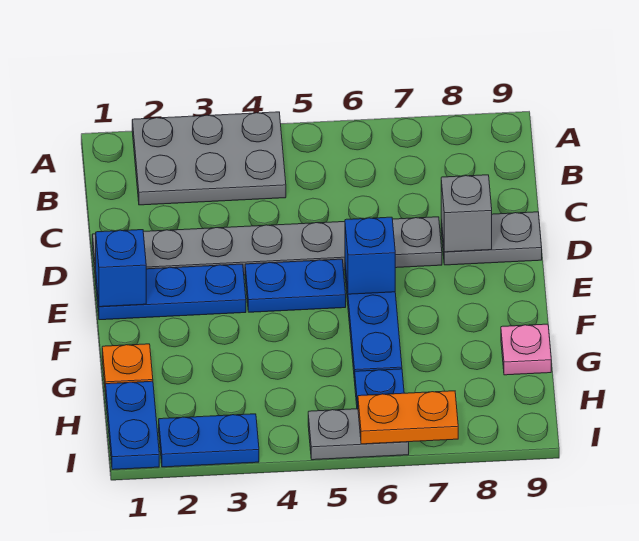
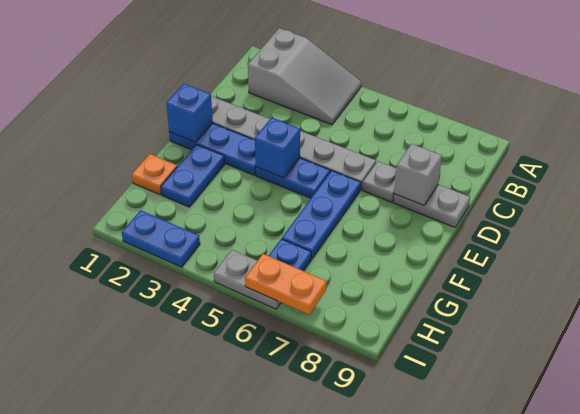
grey 2x3 plate [132,112,286,205] -> grey 2x3 slope [248,28,361,125]
blue 1x1 brick [345,217,395,294] -> blue 1x1 brick moved to [255,118,300,178]
pink 1x1 plate [501,324,551,375] -> none
blue 1x2 plate [106,381,159,470] -> blue 1x2 plate moved to [161,145,225,207]

